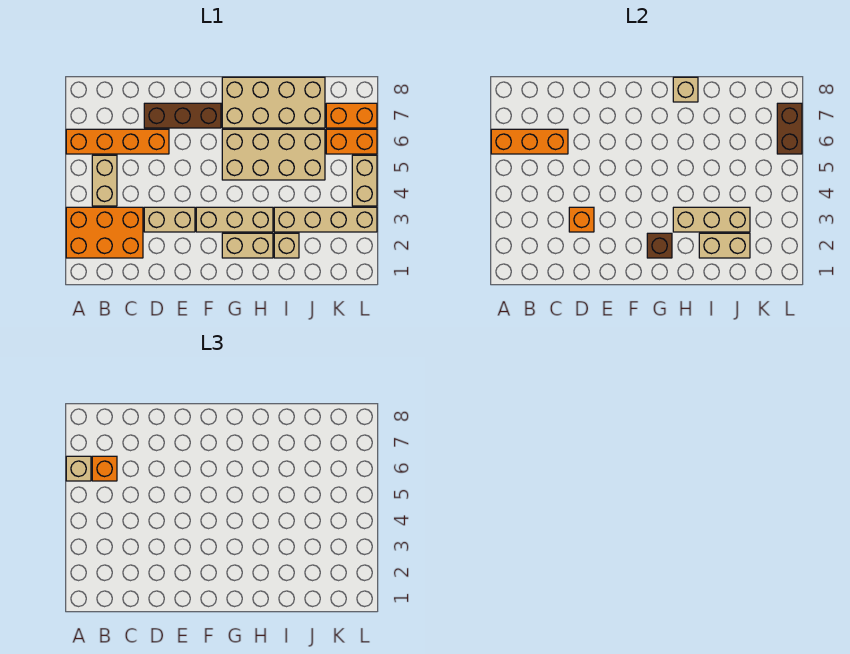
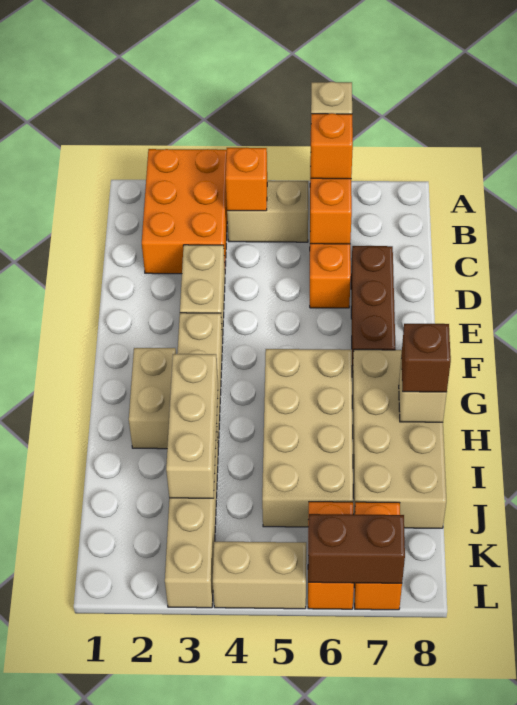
orange 1x1 brick [569,207,594,232] -> orange 1x1 brick moved to [226,148,268,211]
brown 1x1 brick [647,233,672,258] -> brown 1x1 brick moved to [401,324,451,392]
tan 1x1 brick [274,233,299,258] -> none
tan 1x2 brick [699,233,750,258] -> none

